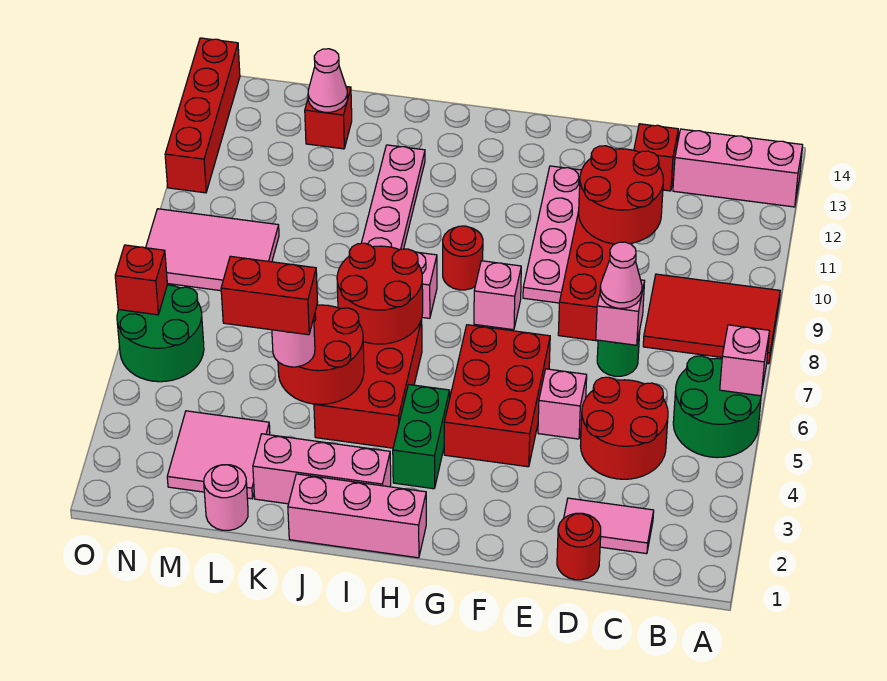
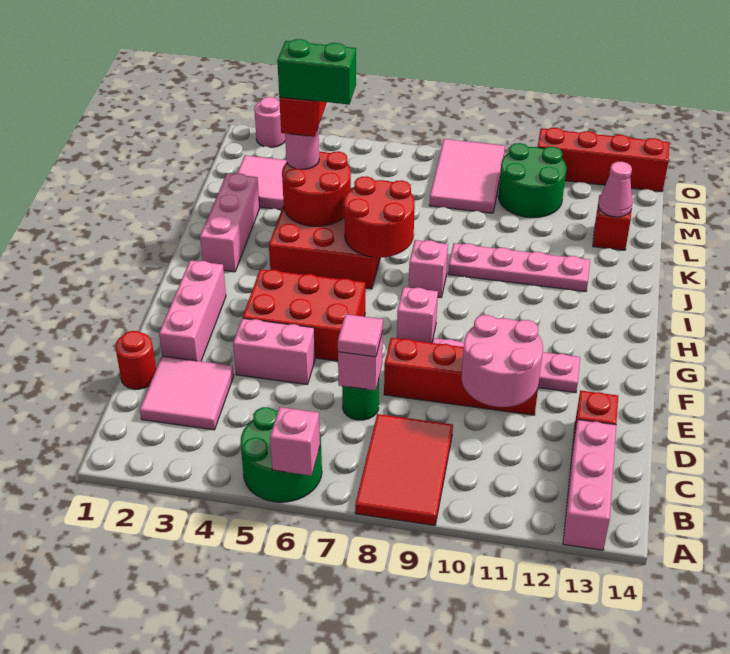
pink 1x2 tile [564,498,654,554] -> pink 2x2 tile [140,356,234,430]
red 2x2 round brick [581,377,668,479] -> none
pink 1x1 cone [600,242,642,308] -> pink 1x1 tile [338,314,383,357]
red 2x2 round brick [579,146,663,244] -> pink 2x2 round brick [462,315,543,407]
pink 1x1 brick [538,369,587,439] -> pink 1x2 brick [233,318,315,384]
pink 1x3 brick [288,474,426,558] -> pink 1x3 brick moved to [159,260,226,361]
green 1x2 brick [393,385,450,489] -> green 1x2 brick moved to [277,39,356,105]
red 1x1 round brick [443,226,483,290] -> none
pink 1x1 round brick [204,465,248,530] -> pink 1x1 round brick moved to [254,97,285,147]
green 2x2 round brick [117,285,204,382] -> green 2x2 round brick moved to [498,143,566,218]
red 1x1 brick [115,245,167,315] -> none

